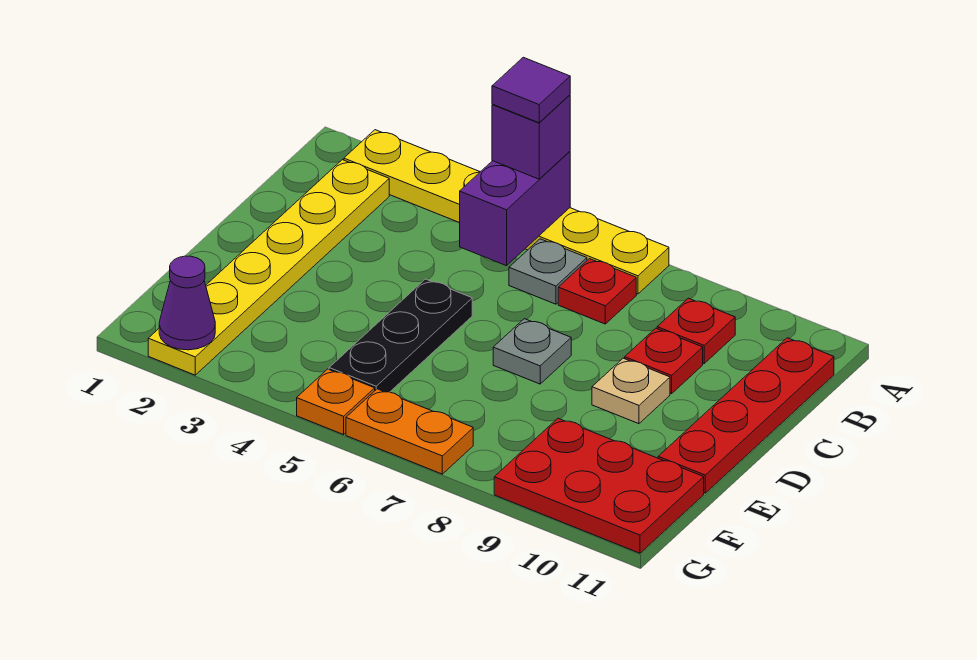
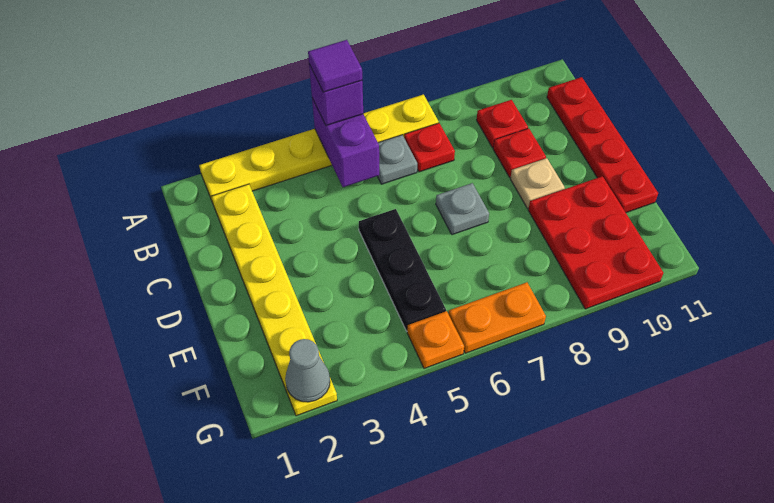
red 2x3 plate [494,418,704,553] -> red 2x3 plate turned to [528,176,663,309]
purple 1x1 cone [159,256,215,350] -> grey 1x1 cone [285,339,330,402]

